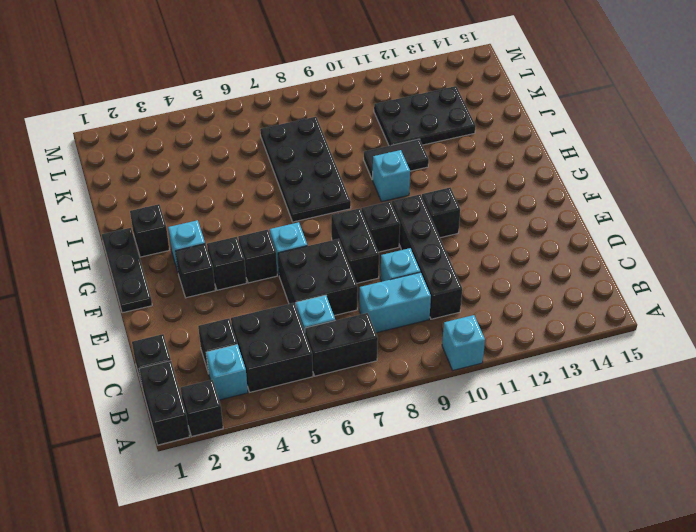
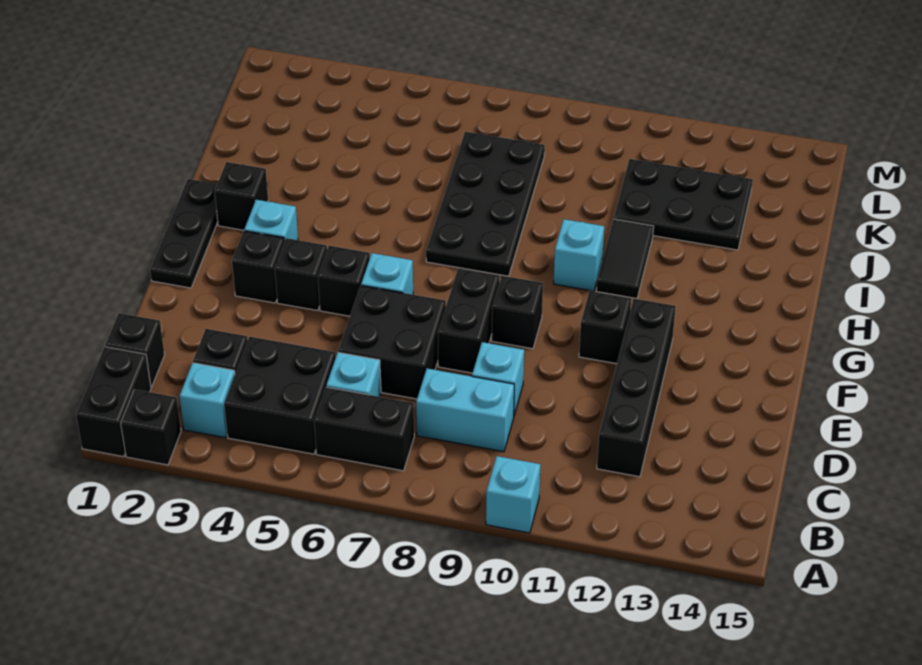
black 1x4 brick [392,194,462,319] -> black 1x4 brick moved to [597,299,676,477]
black 1x2 tile [364,139,429,180] -> black 1x2 tile turned to [596,219,654,299]

